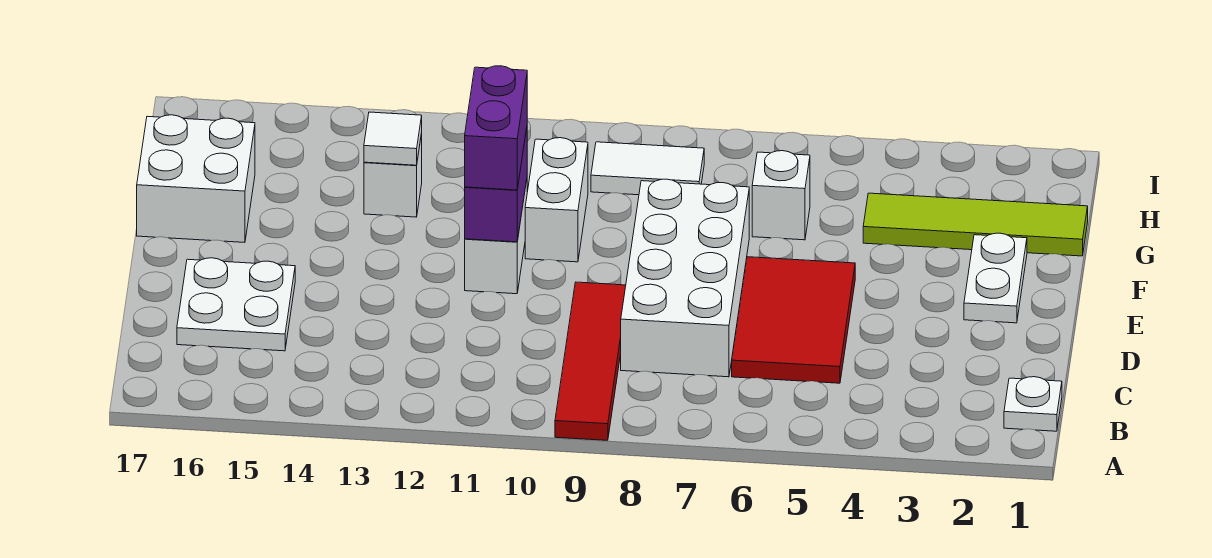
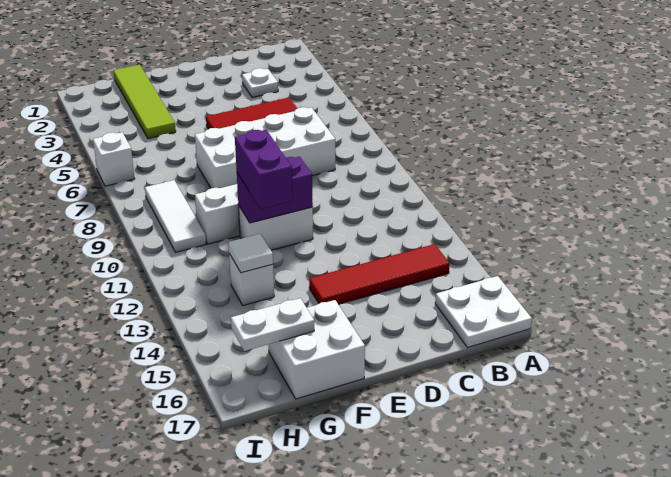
red 1x4 tile [555,282,626,440] -> red 1x4 tile moved to [309,244,450,304]
white 1x1 plate [1004,377,1062,431] -> white 1x1 plate moved to [242,68,278,98]
white 2x2 plate [177,258,295,351] -> white 2x2 plate moved to [435,276,532,348]
white 1x2 plate [964,233,1027,323] -> white 1x2 plate moved to [231,298,314,351]
purple 1x2 brick [465,66,527,190] -> purple 1x2 brick turned to [235,130,293,209]
white 1x1 brick [752,151,810,240] -> white 1x1 brick moved to [93,132,135,186]
white 1x2 tile [591,142,704,195] -> white 1x3 tile [145,180,206,252]

